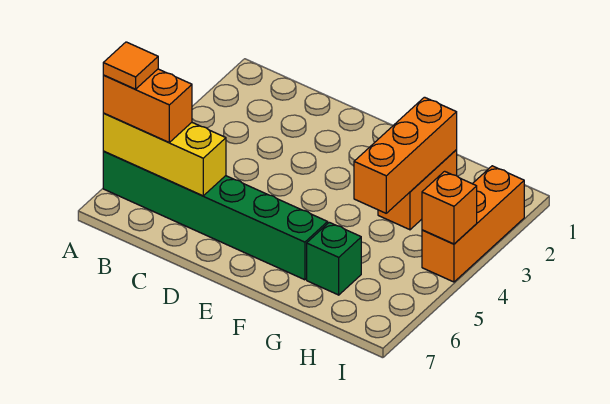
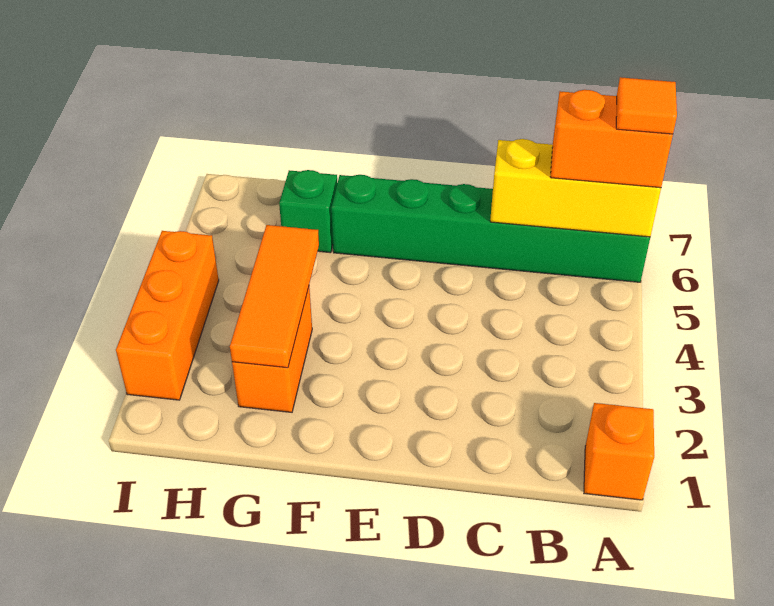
orange 1x3 brick [354,97,457,213] -> orange 1x3 tile [230,225,319,368]
orange 1x1 brick [422,171,477,244] -> orange 1x1 brick moved to [584,403,654,500]

